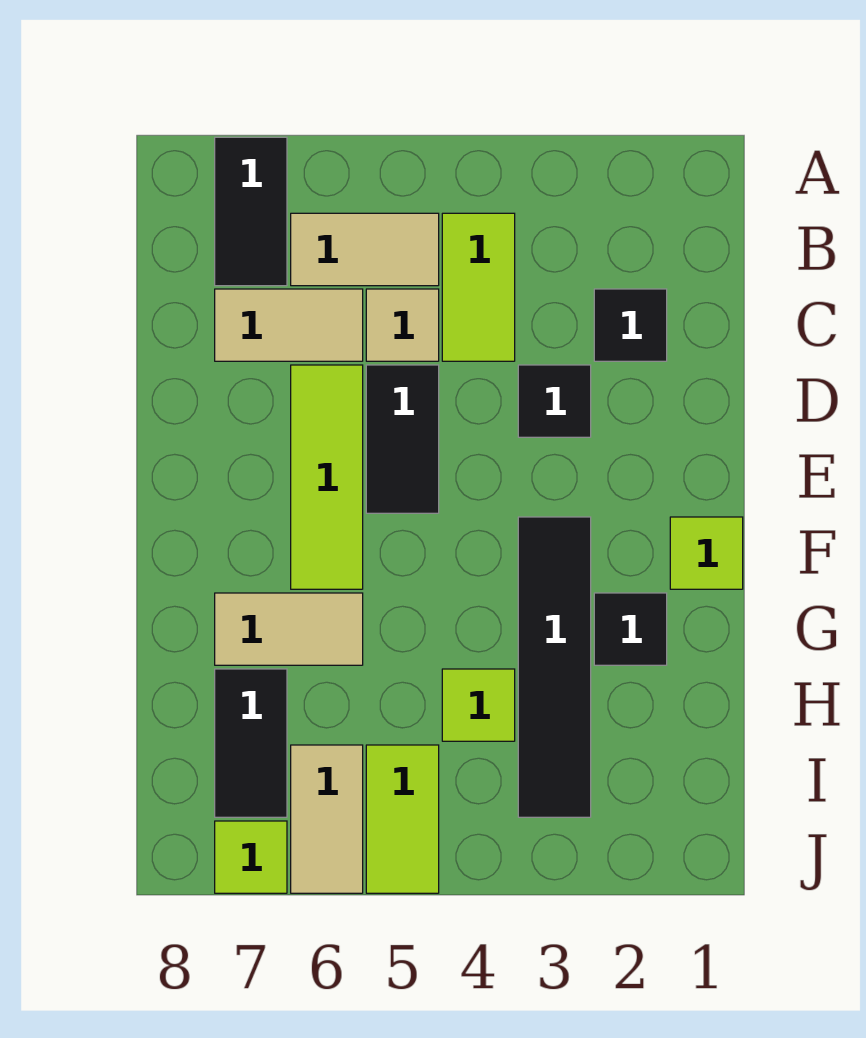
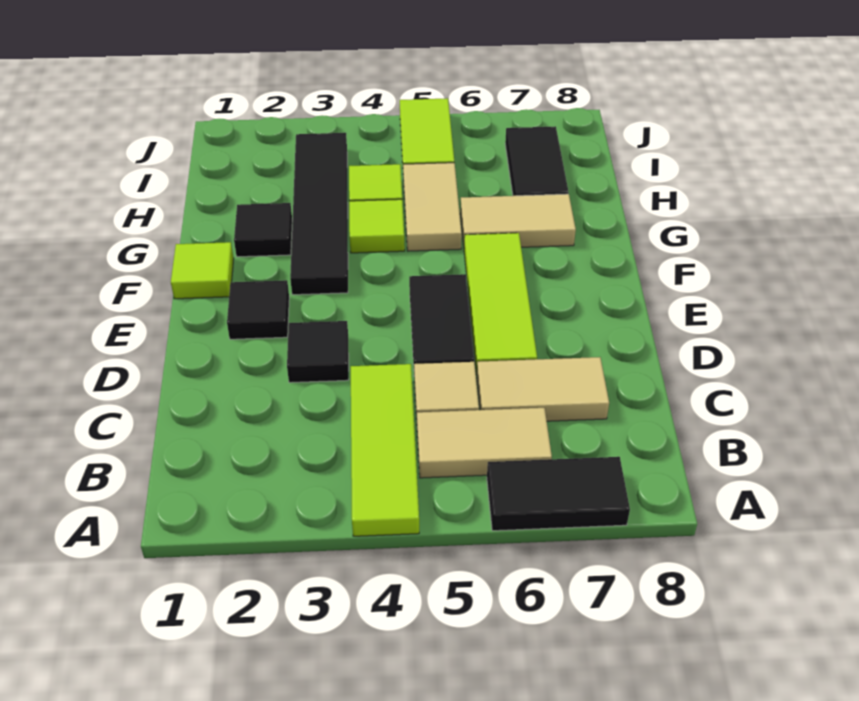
black 1x2 tile [215,137,287,286] -> black 1x2 tile turned to [487,457,630,531]
lime 1x2 tile [442,213,515,361] -> lime 1x3 tile [351,364,419,536]
black 1x1 tile [594,289,667,361] -> black 1x1 tile moved to [227,280,289,339]
tan 1x2 tile [291,745,363,893] -> tan 1x2 tile moved to [403,163,462,251]
lime 1x1 tile [215,821,287,893] -> lime 1x1 tile moved to [349,199,405,253]

